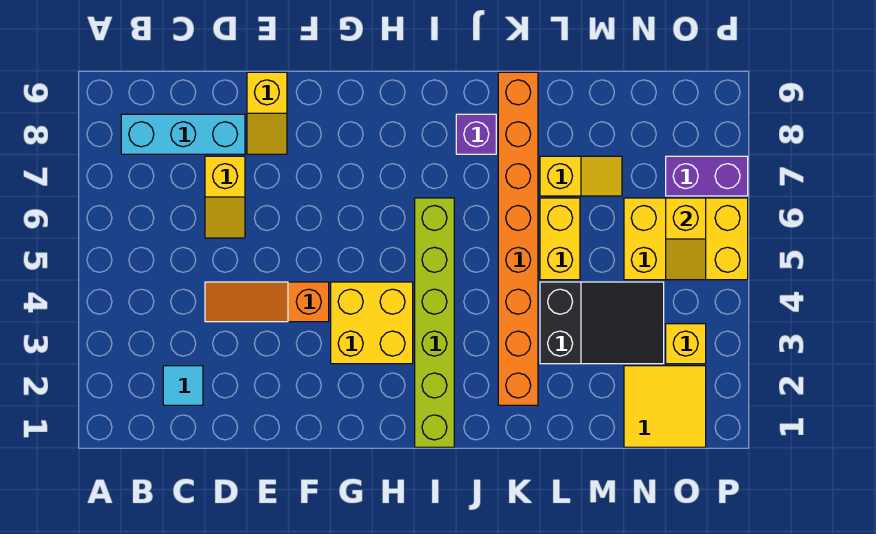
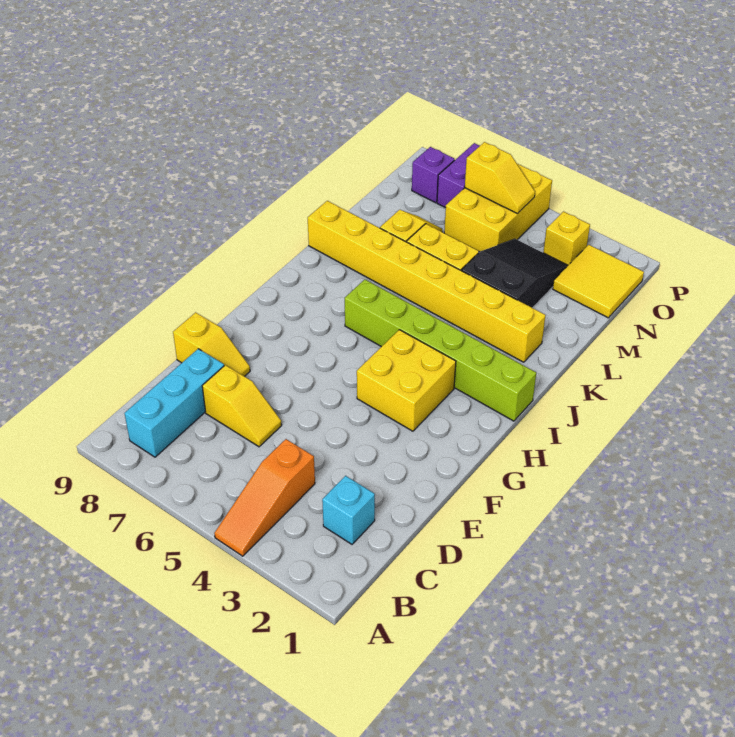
cyan 1x1 tile [163,366,203,405] -> cyan 1x1 brick [322,476,375,544]
orange 1x3 slope [205,282,329,322] -> orange 1x3 slope moved to [214,439,315,556]
purple 1x1 brick [456,114,496,154] -> purple 1x1 brick moved to [412,147,455,203]
orange 1x8 brick [498,72,538,405] -> yellow 1x8 brick [308,201,546,362]

